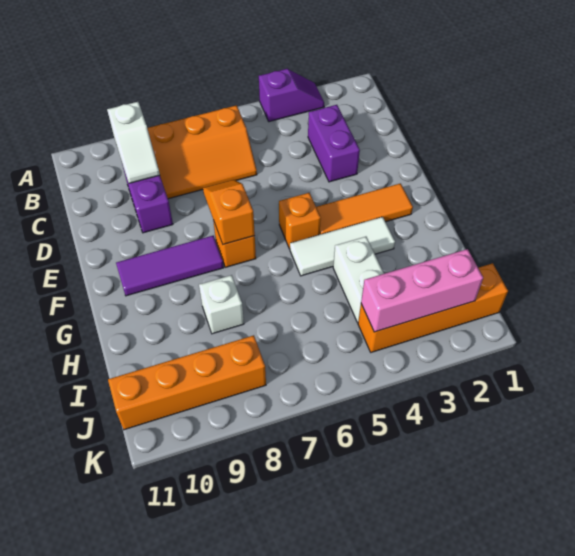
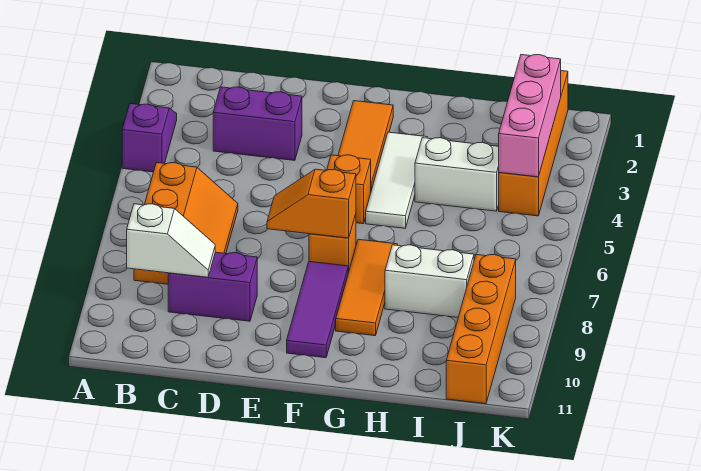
none -> orange 1x3 tile [336,239,398,336]
white 1x1 brick [199,275,244,334] -> white 1x2 brick [385,245,474,317]

